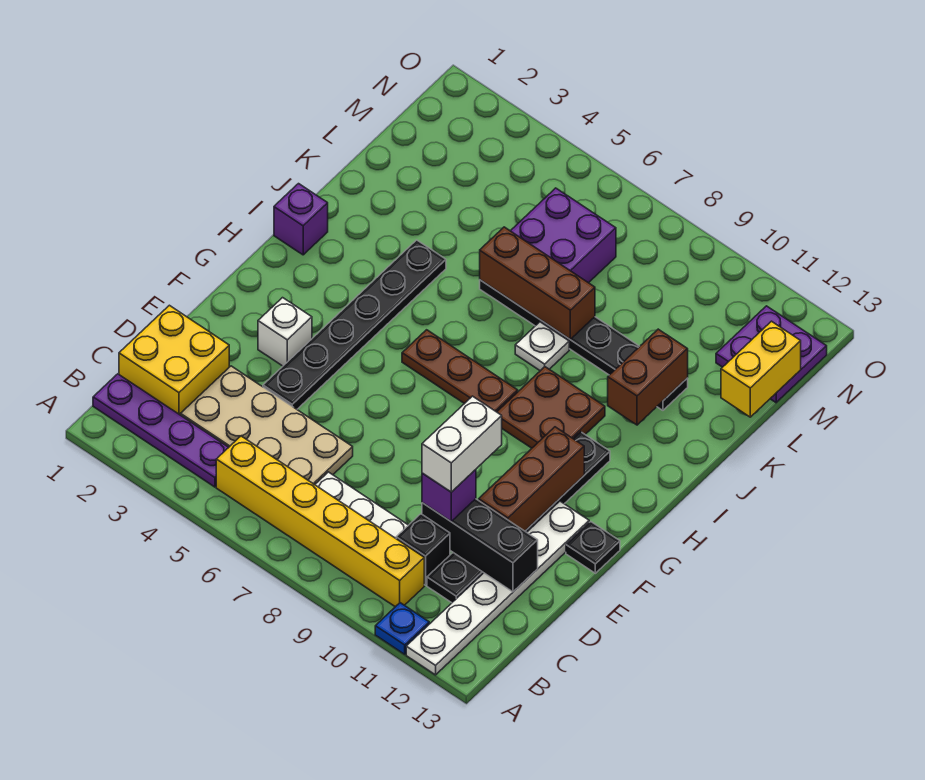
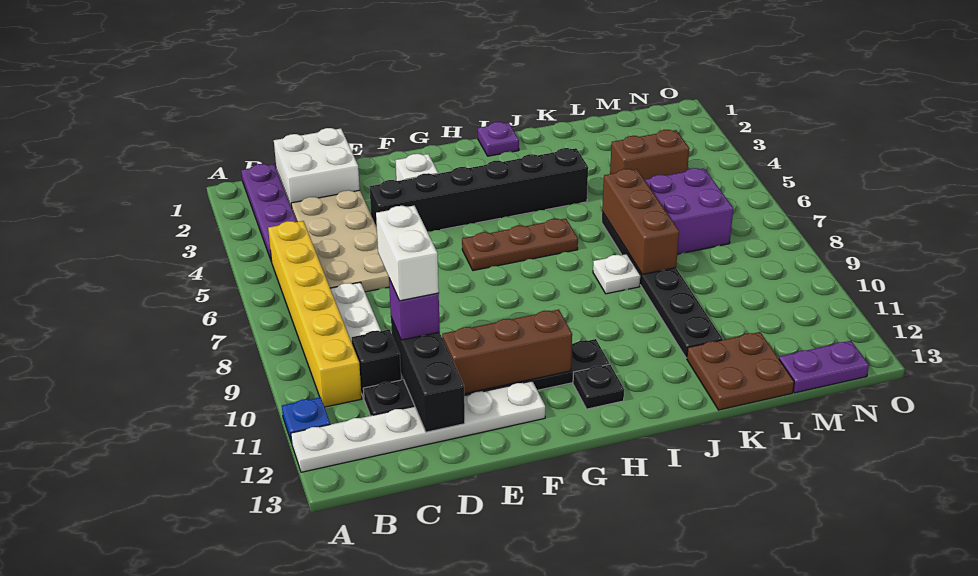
yellow 2x2 brick [119,305,229,415] -> white 2x2 brick [274,128,360,208]
white 1x2 brick [422,396,502,492] -> white 1x2 brick turned to [376,206,439,301]
black 1x6 plate [263,240,446,409] -> black 1x6 brick [369,148,588,232]
black 1x1 plate [566,522,620,573] -> black 1x1 plate moved to [573,364,624,409]
brown 1x3 plate [402,330,518,412] -> brown 1x3 plate turned to [462,218,578,271]
brown 2x2 plate [497,367,605,448] -> brown 2x2 plate moved to [687,332,794,410]
purple 1x1 brick [274,184,328,255] -> purple 1x1 plate [478,122,519,156]
brown 1x2 brick [608,329,688,425] -> brown 1x2 brick moved to [610,130,689,180]
yellow 1x2 brick [721,321,801,417] -> none
purple 2x2 plate [716,306,827,403] -> purple 1x2 plate [779,341,869,393]

